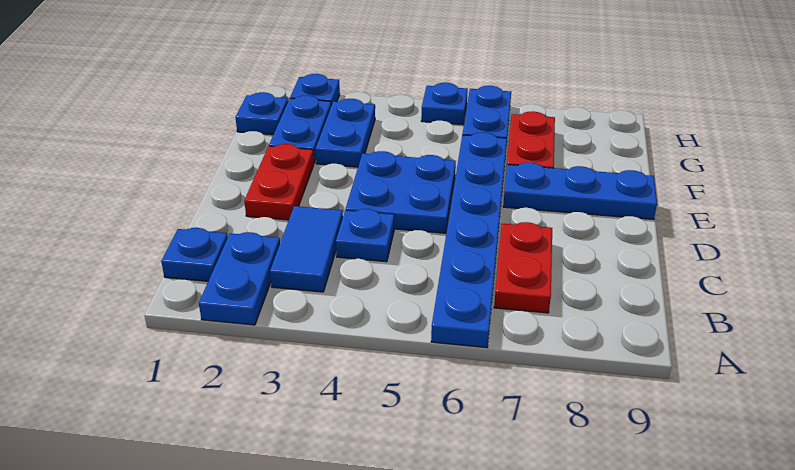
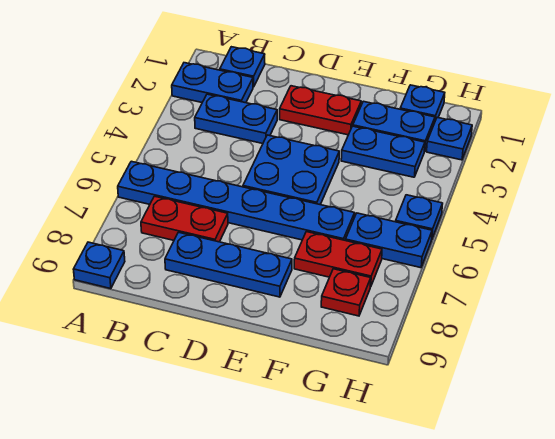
blue 1x2 tile [270,206,343,292] -> blue 1x2 plate [195,94,277,144]
blue 1x1 plate [336,209,394,262] -> blue 1x1 plate moved to [73,242,125,289]
blue 1x3 plate [503,162,657,220] -> blue 1x3 plate turned to [165,232,292,297]
none -> red 1x1 plate [321,269,371,316]

